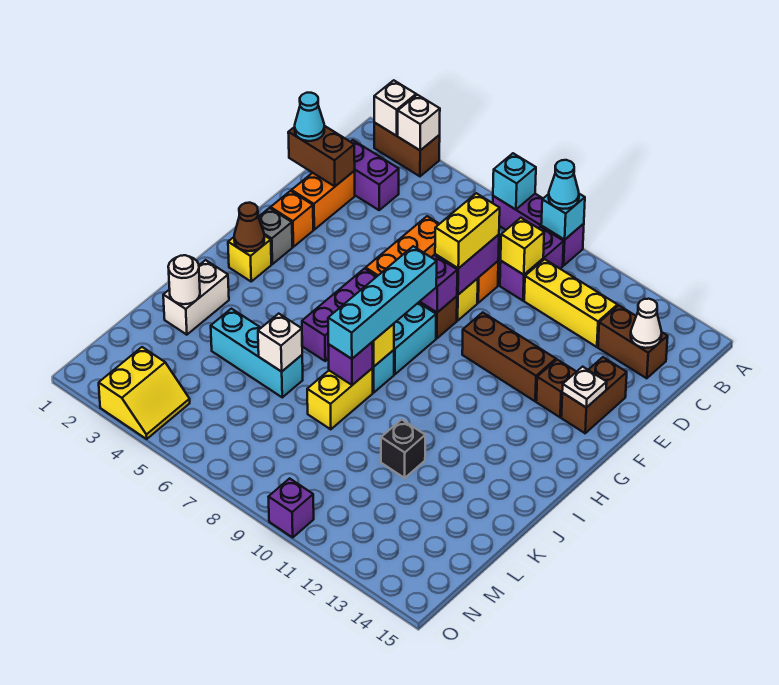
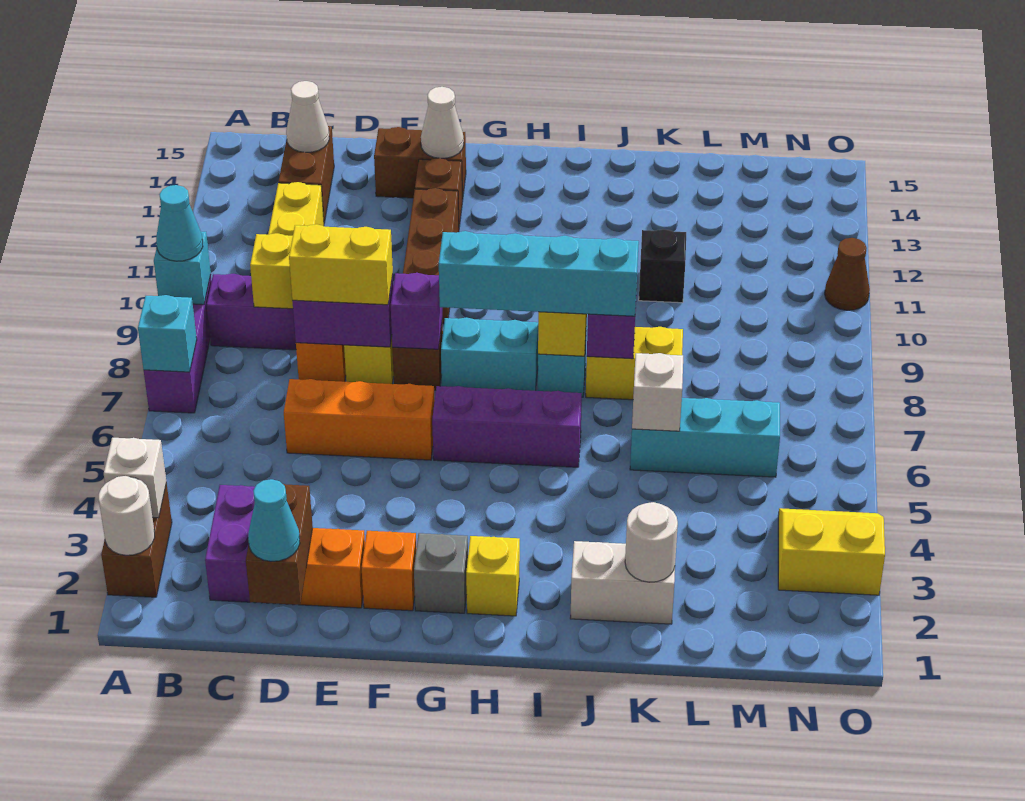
white 1x1 brick [374,80,416,136] -> white 1x1 round brick [99,476,155,555]
white 1x1 plate [562,367,607,408] -> white 1x1 cone [421,87,464,158]
brown 1x1 cone [234,203,264,251] -> brown 1x1 cone moved to [825,238,870,310]
cyan 1x3 brick [211,309,303,397] -> cyan 1x3 brick turned to [630,398,780,477]
purple 1x1 brick [269,478,314,537] -> none

